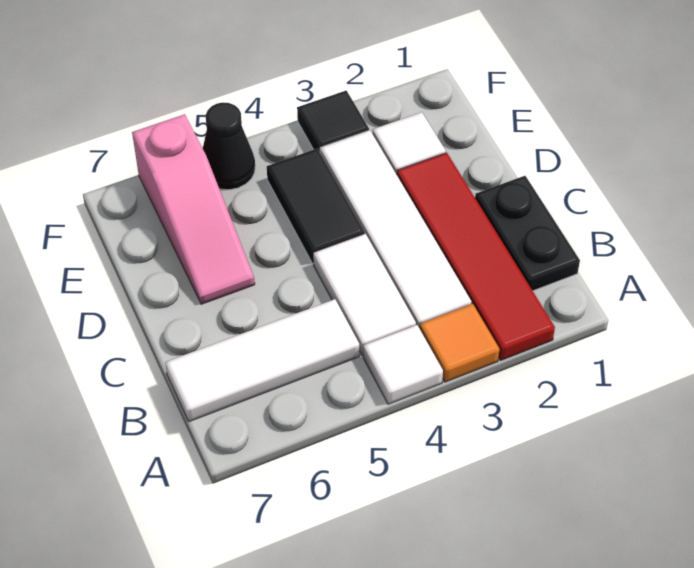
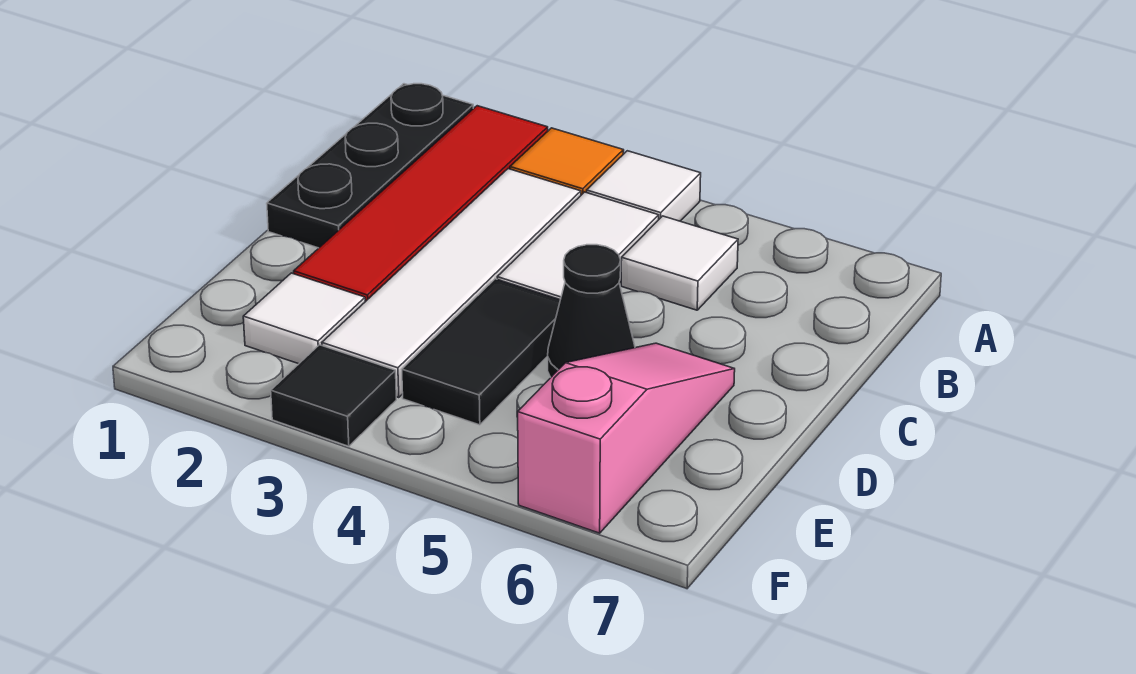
black 1x2 plate [475,176,580,291] -> black 1x3 plate [267,84,473,248]
white 1x3 tile [165,299,359,422] -> white 1x1 tile [621,216,738,310]
black 1x1 cone [203,103,255,190] -> black 1x1 cone moved to [548,245,635,377]

